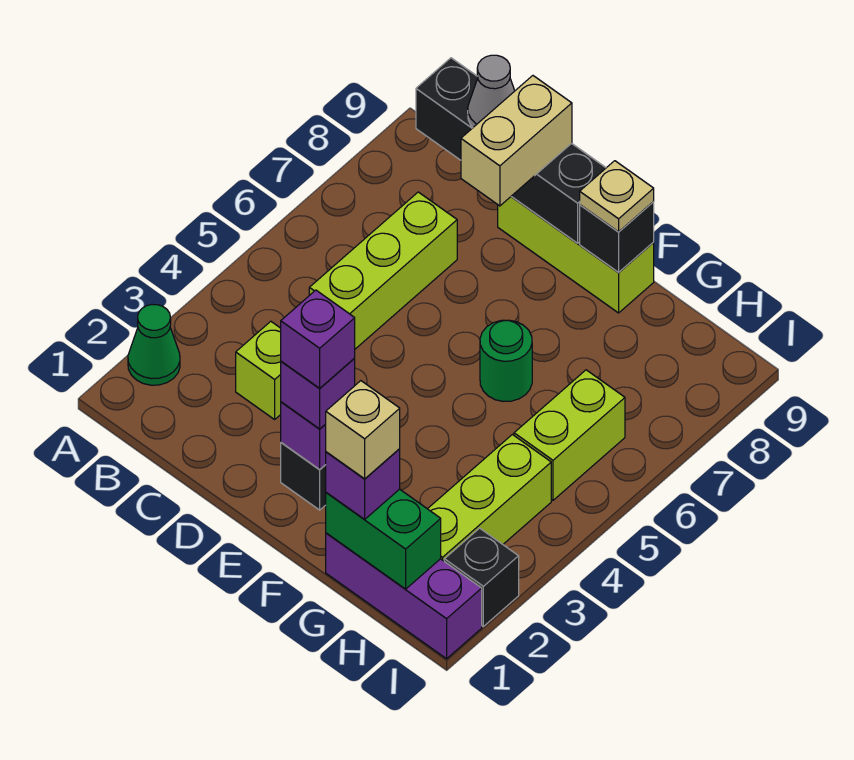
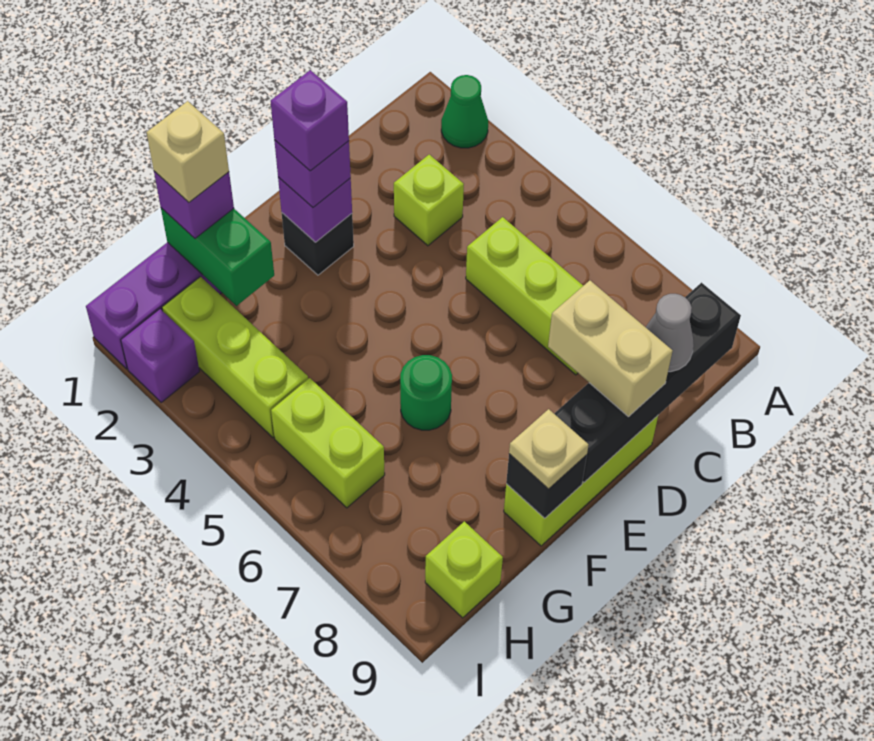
green 1x2 brick [326,489,441,589] -> green 1x2 brick turned to [161,208,274,306]
none -> lime 1x1 brick [425,521,503,618]
black 1x1 brick [444,528,519,626] -> purple 1x1 brick [121,309,200,402]

